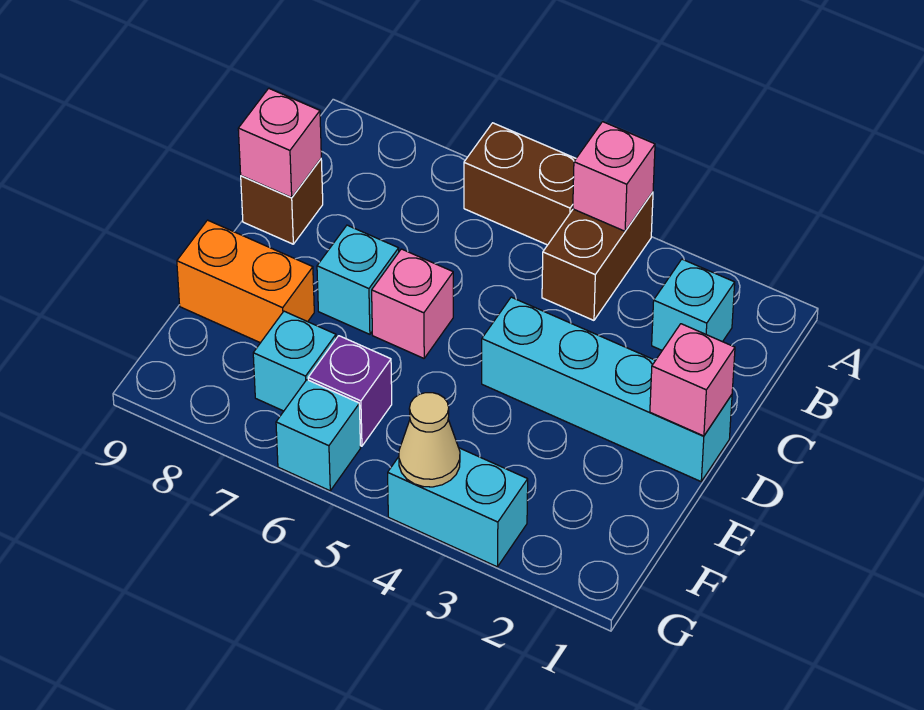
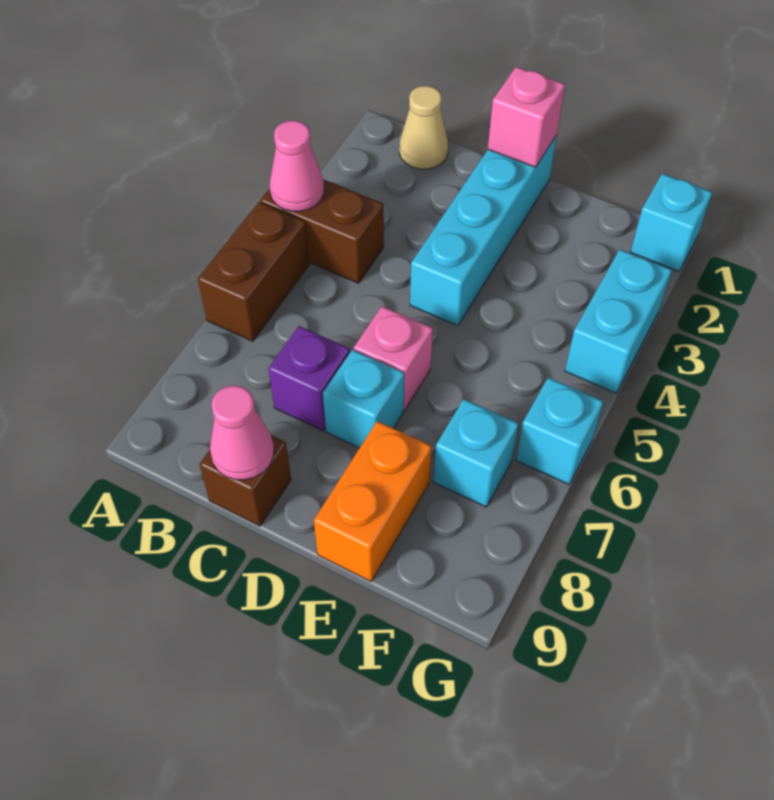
pink 1x1 brick [573,122,655,231] -> pink 1x1 cone [270,121,324,211]
cyan 1x1 brick [652,259,735,350] -> cyan 1x1 brick moved to [631,174,712,271]
pink 1x1 brick [238,88,321,197] -> pink 1x1 cone [210,385,274,480]
purple 1x1 brick [308,336,392,446] -> purple 1x1 brick moved to [268,326,350,431]
tan 1x1 cone [399,393,460,487] -> tan 1x1 cone moved to [399,86,448,169]

